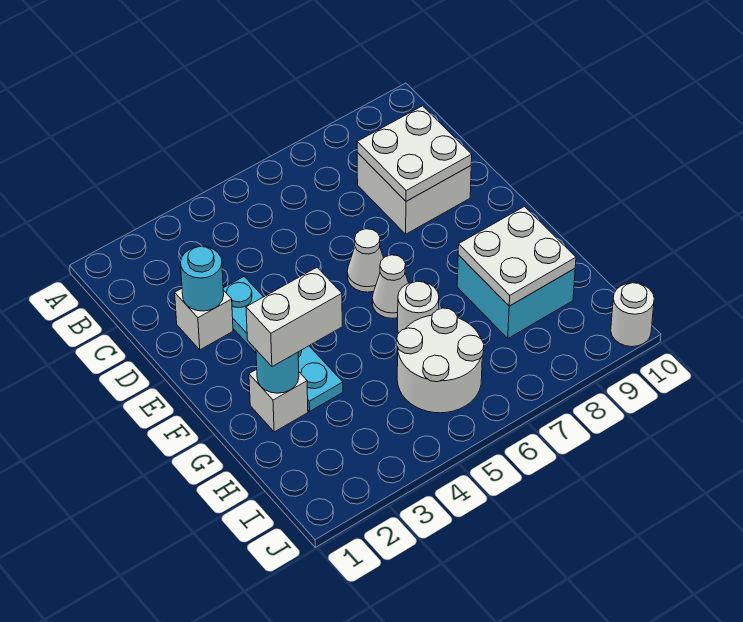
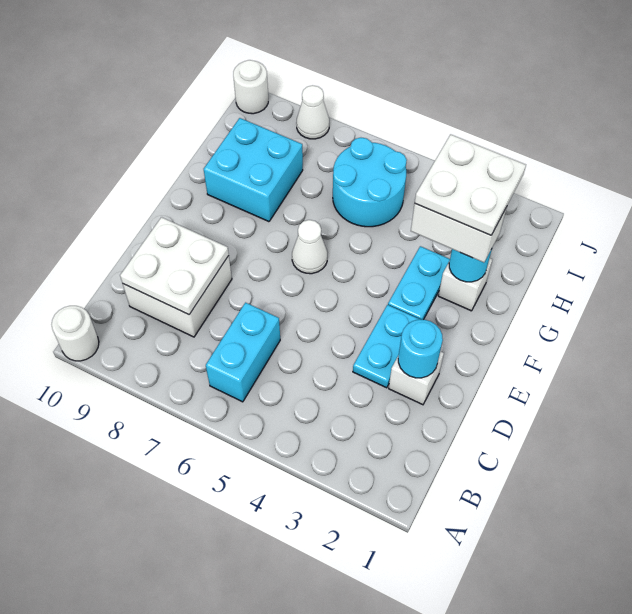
none -> cyan 1x2 brick [206,303,280,402]
white 1x1 cone [347,229,383,292] -> white 1x1 cone moved to [296,85,329,139]
white 1x1 round brick [398,281,439,333] -> white 1x1 round brick moved to [51,306,99,361]
white 2x2 plate [458,207,576,306] -> white 2x2 plate moved to [415,134,526,235]
white 2x2 round brick [397,308,484,413] -> cyan 2x2 round brick [333,138,407,227]

